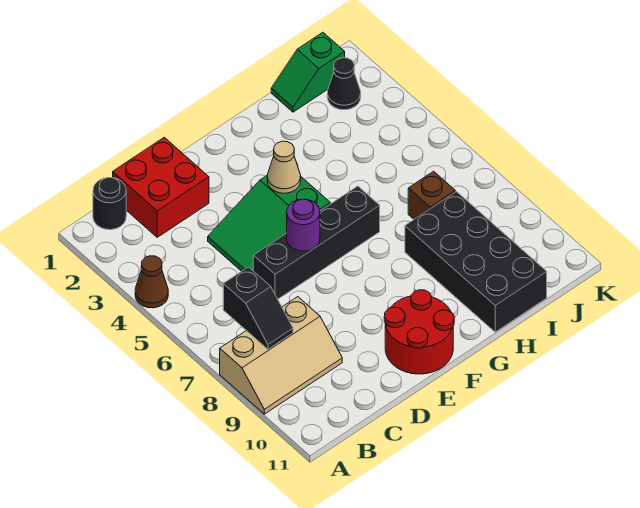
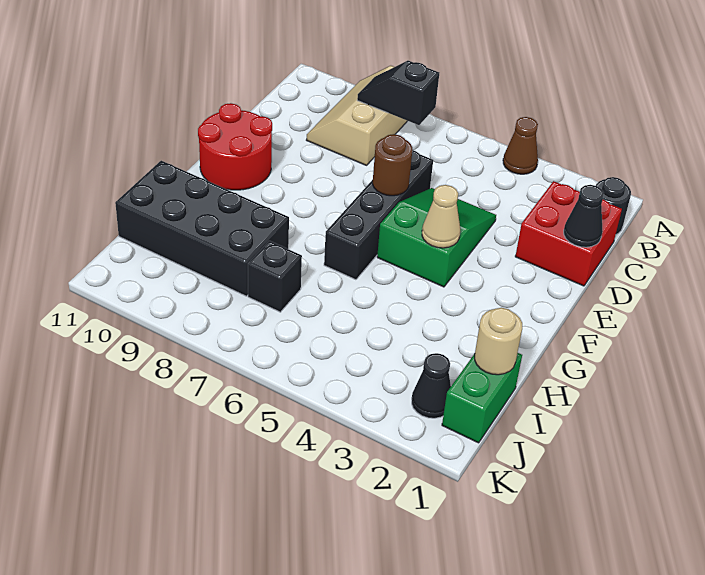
none -> black 1x1 cone [564,185,604,247]
purple 1x1 round brick [287,199,320,251] -> brown 1x1 round brick [373,134,412,196]
green 1x2 slope [271,32,345,112] -> green 1x2 brick [442,353,522,443]
none -> tan 1x1 round brick [475,308,522,375]
brown 1x1 brick [408,171,455,219] -> black 1x1 brick [248,241,302,312]

